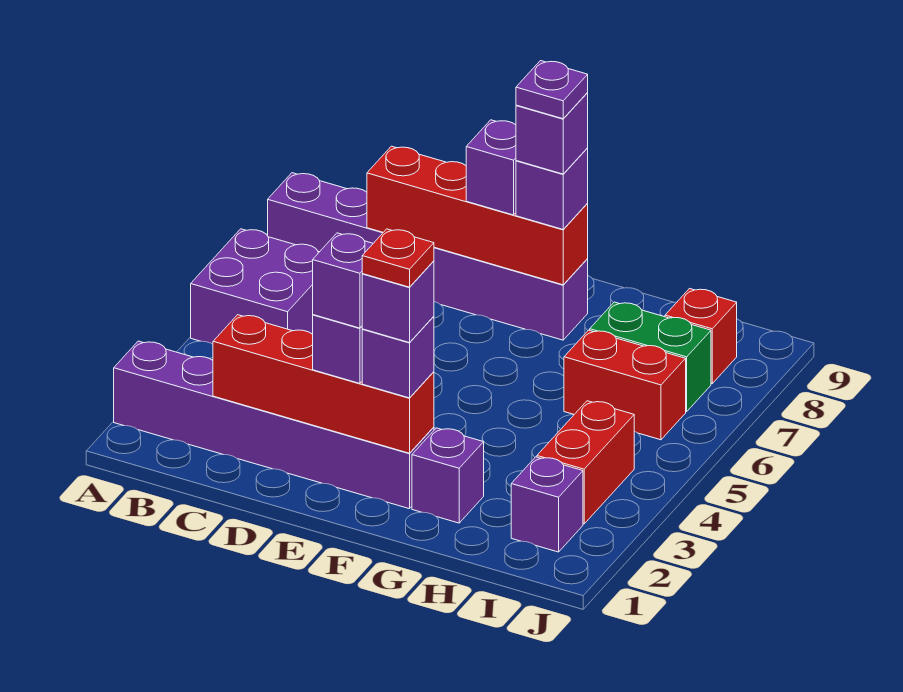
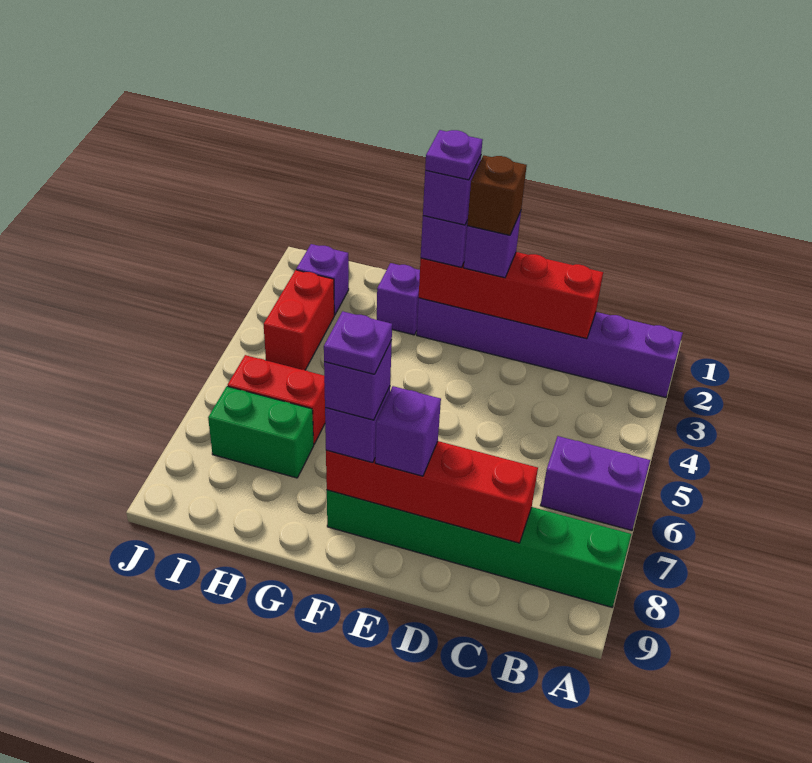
purple 2x2 brick [191,229,319,344] -> purple 1x2 brick [540,436,650,530]
purple 1x6 brick [268,173,588,340] -> green 1x6 brick [327,490,631,607]
purple 1x1 brick [313,233,373,328] -> brown 1x1 brick [467,155,527,235]
red 1x1 plate [362,229,434,287] -> purple 1x1 plate [425,130,483,180]
red 1x1 brick [665,289,737,383] -> none

